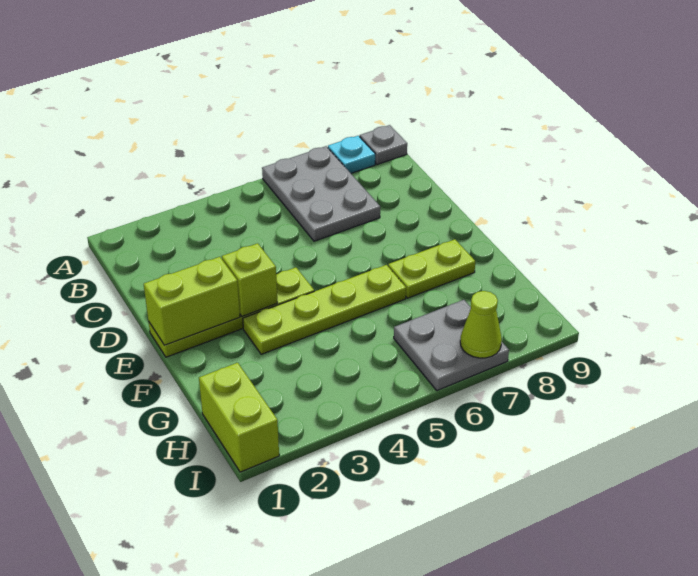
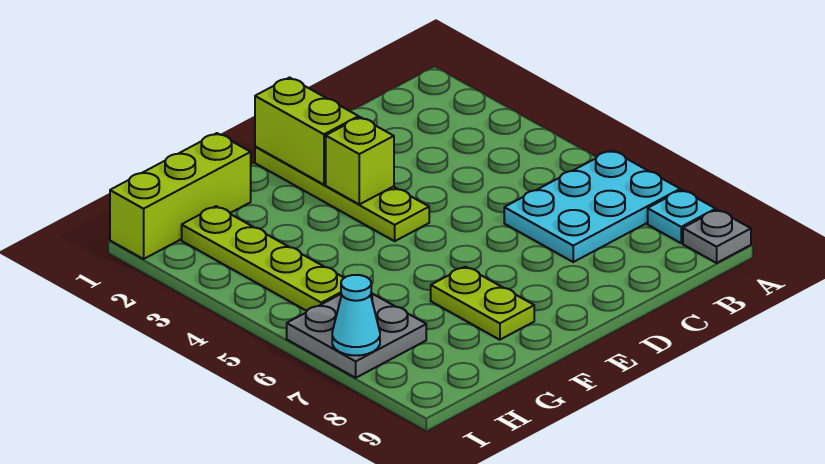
grey 2x3 plate [262,146,380,241] -> cyan 2x3 plate [504,150,680,262]
lime 1x4 plate [243,265,406,354] -> lime 1x4 plate moved to [182,206,344,311]
lime 1x2 brick [199,363,279,472] -> lime 1x3 brick [110,133,251,259]
lime 1x1 cone [460,291,502,358] -> cyan 1x1 cone [332,275,380,356]

